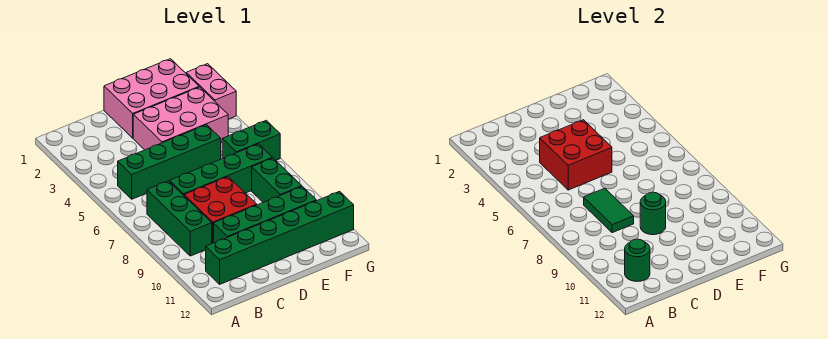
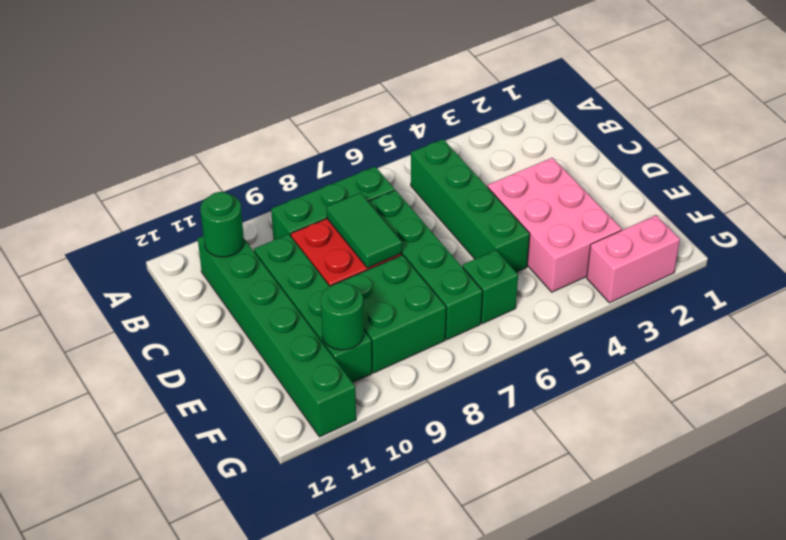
red 2x2 brick [540,120,612,190] -> none
green 1x2 tile [584,188,634,233] -> green 1x2 tile turned to [326,193,402,268]
pink 2x3 brick [104,59,199,138] -> none
green 1x1 round brick [640,192,666,235] -> green 1x1 round brick moved to [321,283,364,350]
green 1x2 brick [222,120,280,160] -> green 1x1 brick [462,250,518,324]
green 1x2 brick [252,158,302,202] -> green 2x2 brick [333,255,446,373]

